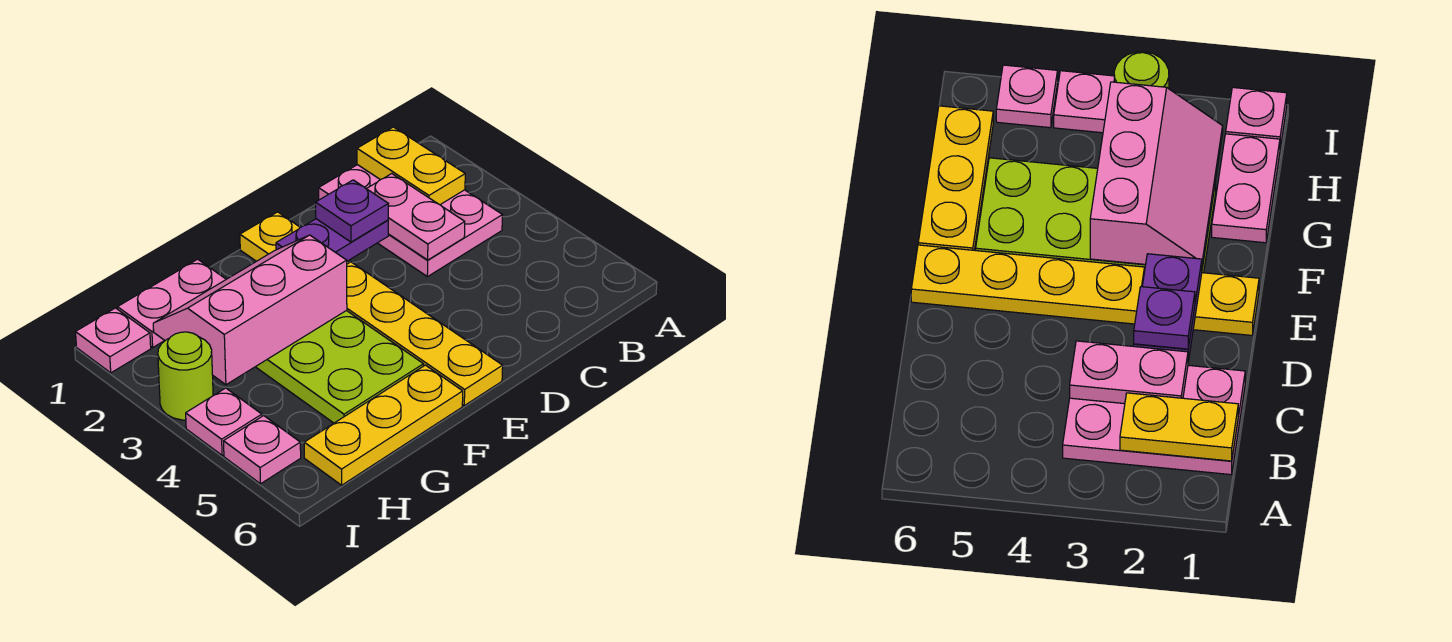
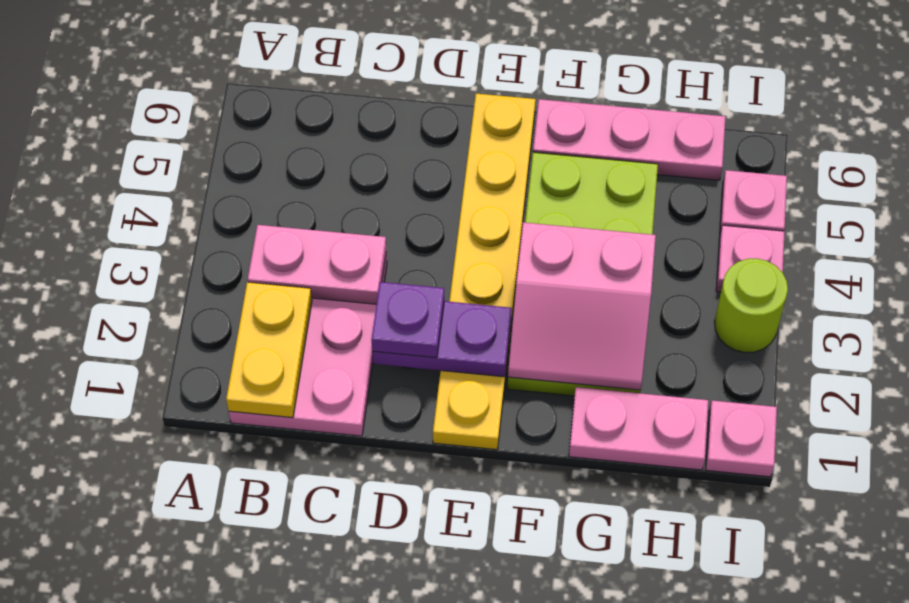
pink 1x2 plate [367,174,465,260] -> pink 1x2 plate turned to [248,225,386,304]
pink 2x3 slope [153,235,347,385] -> pink 2x2 slope [508,222,656,390]
yellow 1x3 plate [304,365,463,485] -> pink 1x3 plate [533,99,726,180]

